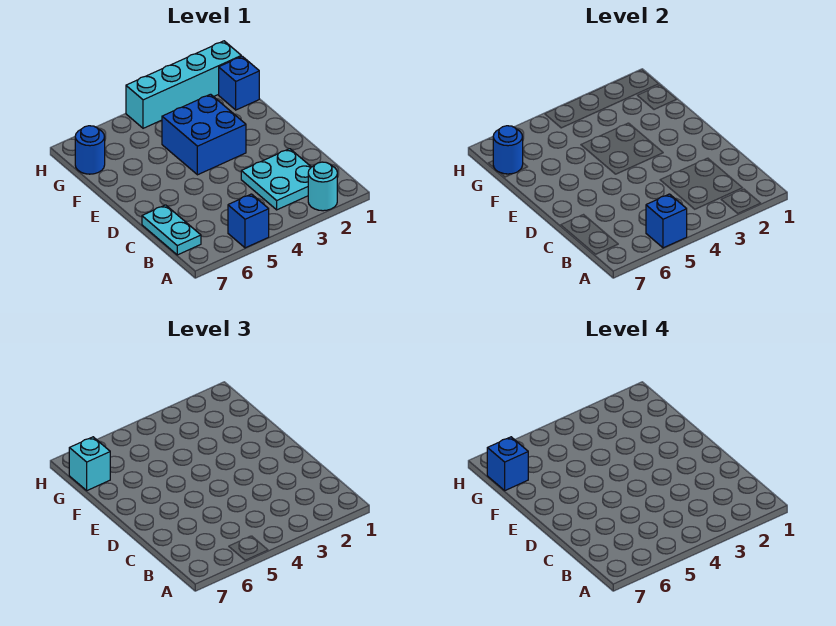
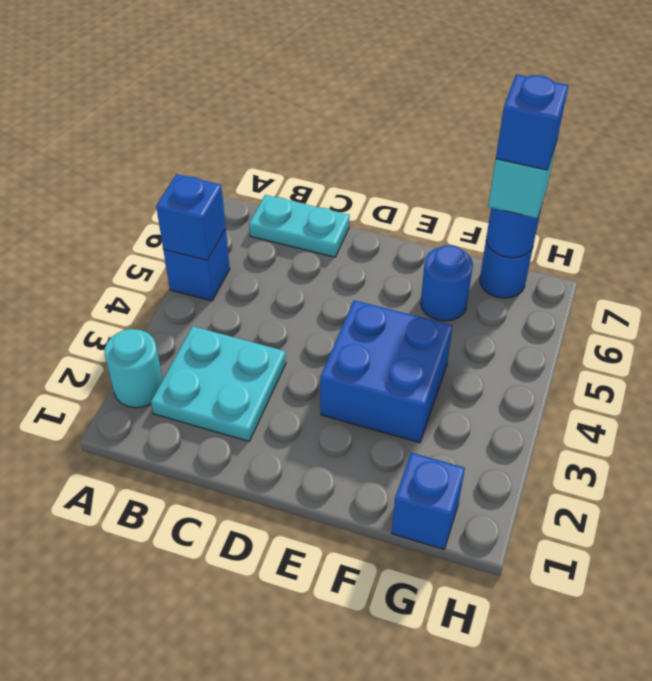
none -> blue 1x1 round brick [421,245,473,321]
cyan 1x4 brick [126,41,241,128] -> none

